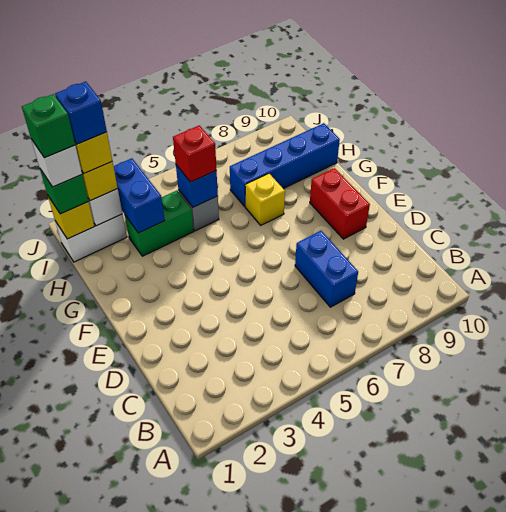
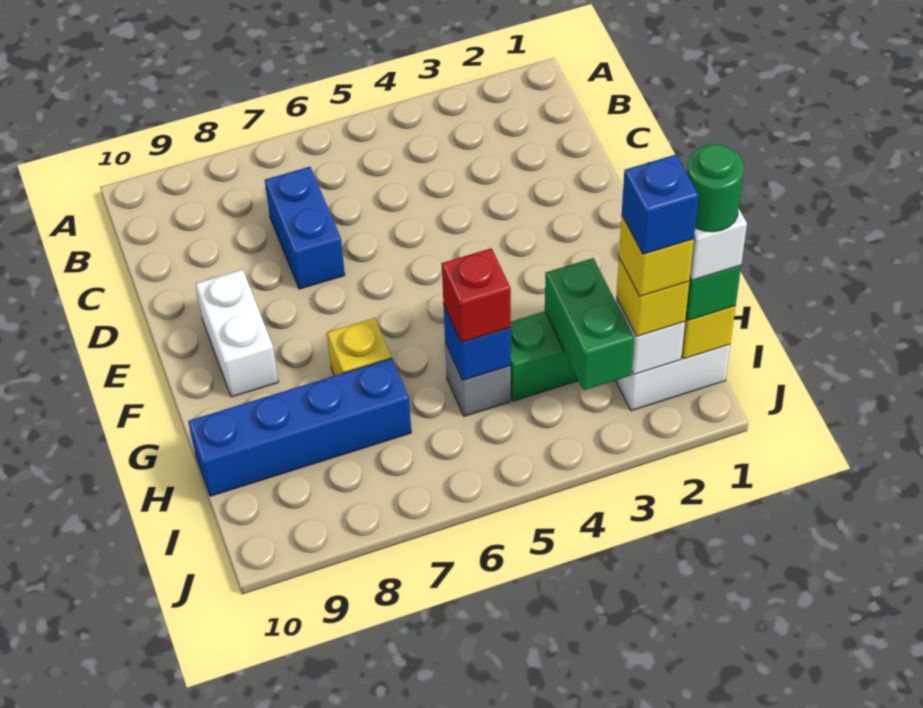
red 1x2 brick [310,168,370,239] -> white 1x2 brick [196,269,278,397]
blue 1x2 brick [114,158,165,233] -> green 1x2 brick [545,258,634,390]
green 1x1 brick [22,94,75,158] -> green 1x1 round brick [687,144,744,232]

